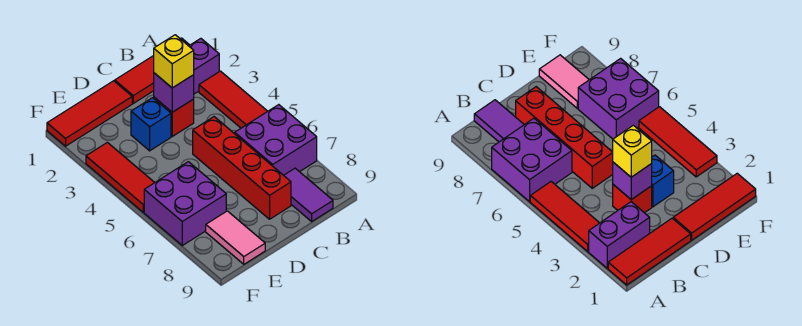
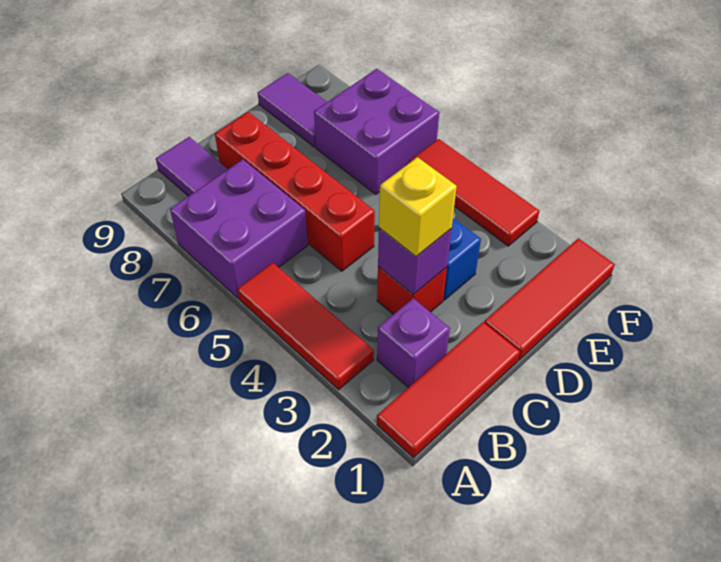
purple 1x2 brick [189,39,219,94] -> purple 1x1 brick [377,298,450,388]
pink 1x2 tile [206,211,265,264] -> purple 1x2 tile [258,73,327,147]

